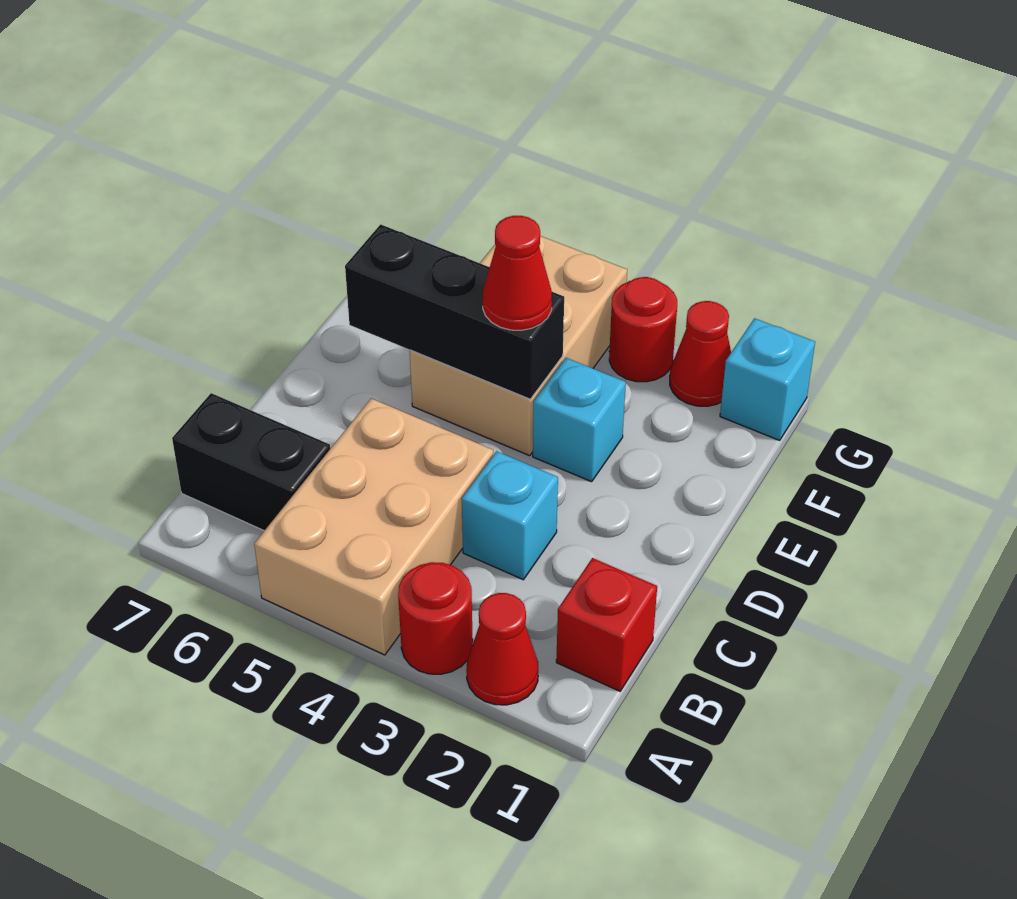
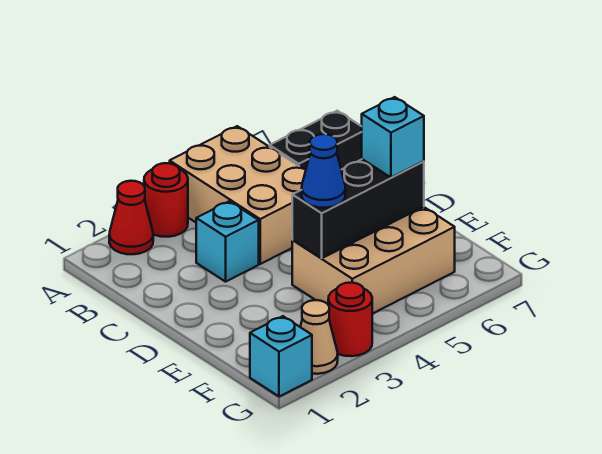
red 1x1 brick [556,558,657,691] -> none
cyan 1x1 brick [533,358,626,482] -> cyan 1x1 brick moved to [362,97,424,177]
tan 2x3 brick [410,236,627,456] -> tan 2x3 brick turned to [292,207,455,314]
red 1x1 cone [483,216,552,330] -> blue 1x1 cone [302,134,346,208]
red 1x1 cone [670,301,731,406] -> tan 1x1 cone [300,300,338,374]

